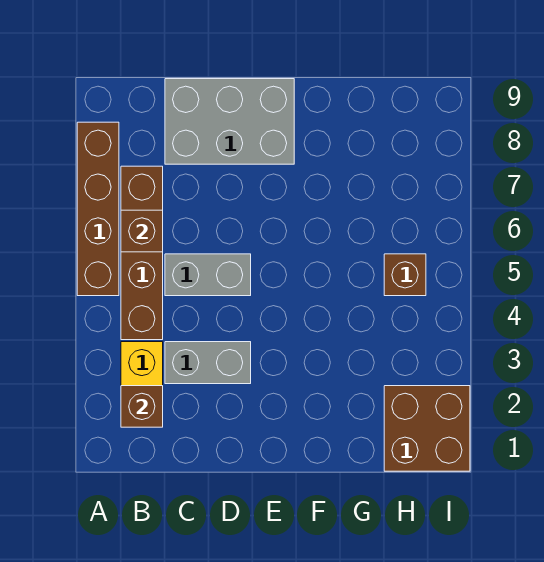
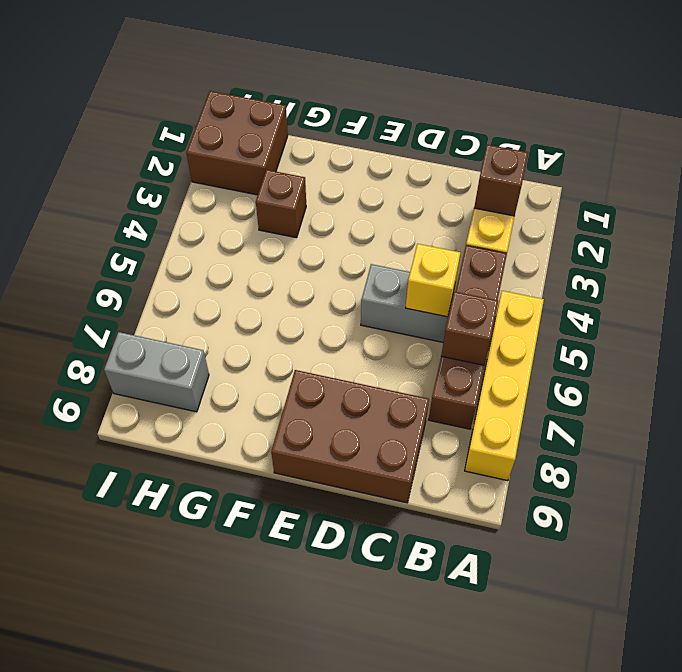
brown 1x4 brick [77,122,119,296] -> yellow 1x4 brick [465,291,544,481]
grey 1x2 brick [165,342,251,384] -> grey 1x2 brick moved to [104,332,209,412]
none -> yellow 1x1 brick [406,244,460,317]
grey 2x3 brick [165,79,294,164] -> brown 2x3 brick [271,370,429,503]
brown 1x1 brick [384,254,426,296] -> brown 1x1 brick moved to [256,170,306,238]

